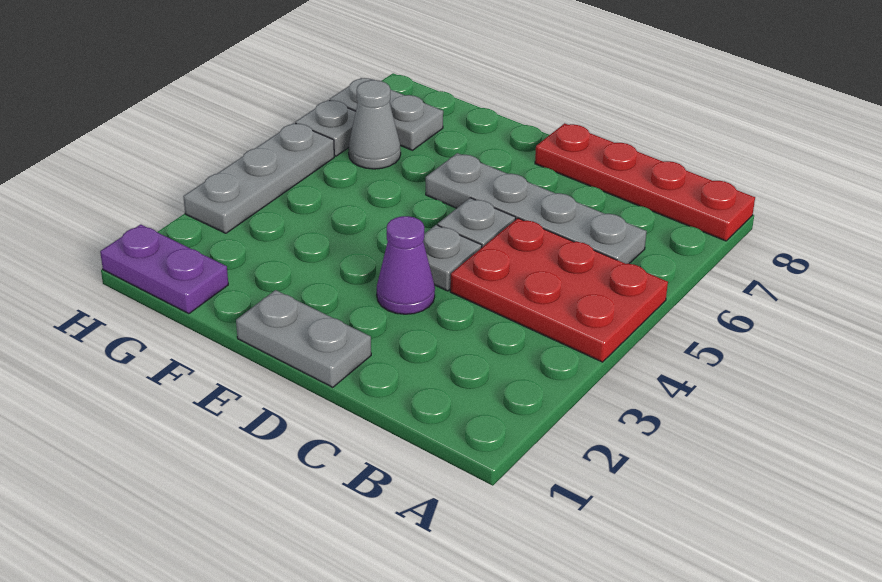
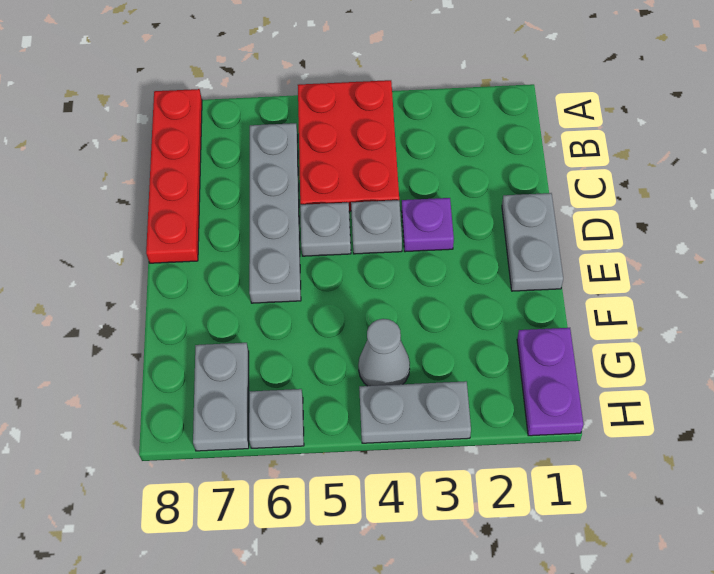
purple 1x1 cone [377,216,435,314] -> purple 1x1 plate [402,198,454,252]
grey 1x1 cone [348,80,401,169] -> grey 1x1 cone moved to [358,319,410,386]
grey 1x3 plate [183,123,334,233] -> grey 1x2 plate [359,381,471,443]

